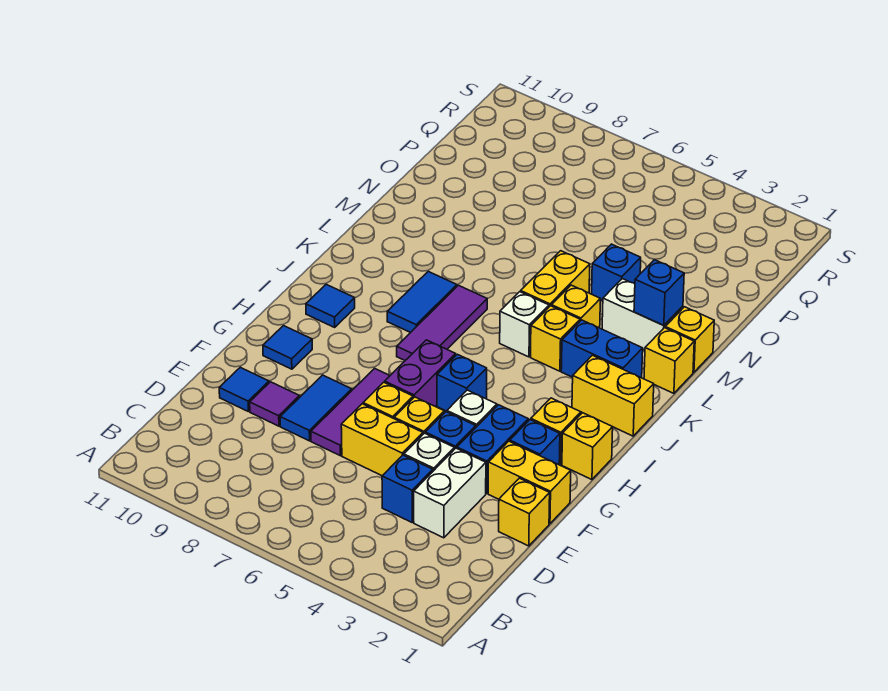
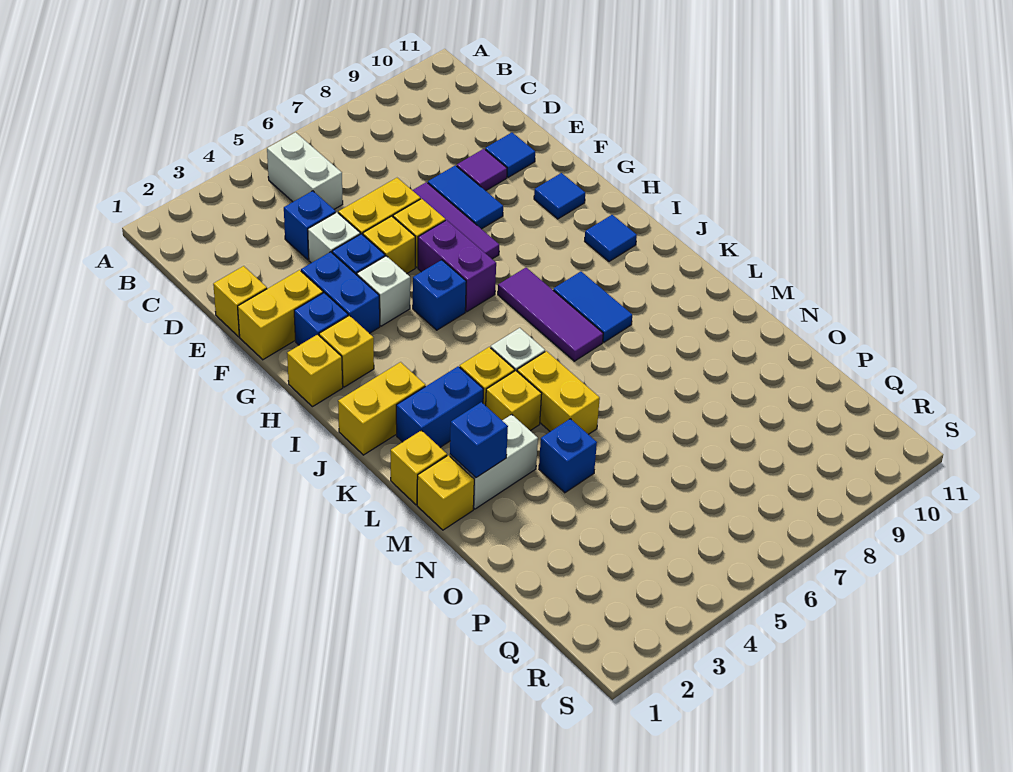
white 1x2 brick [414,448,486,538] -> white 1x2 brick moved to [267,132,343,209]

